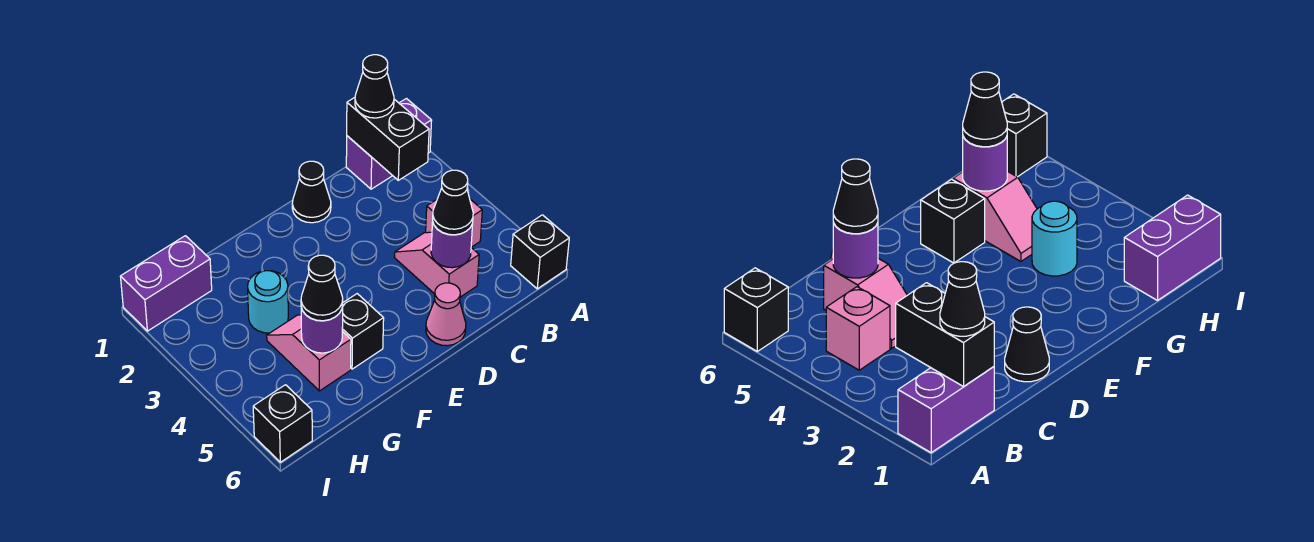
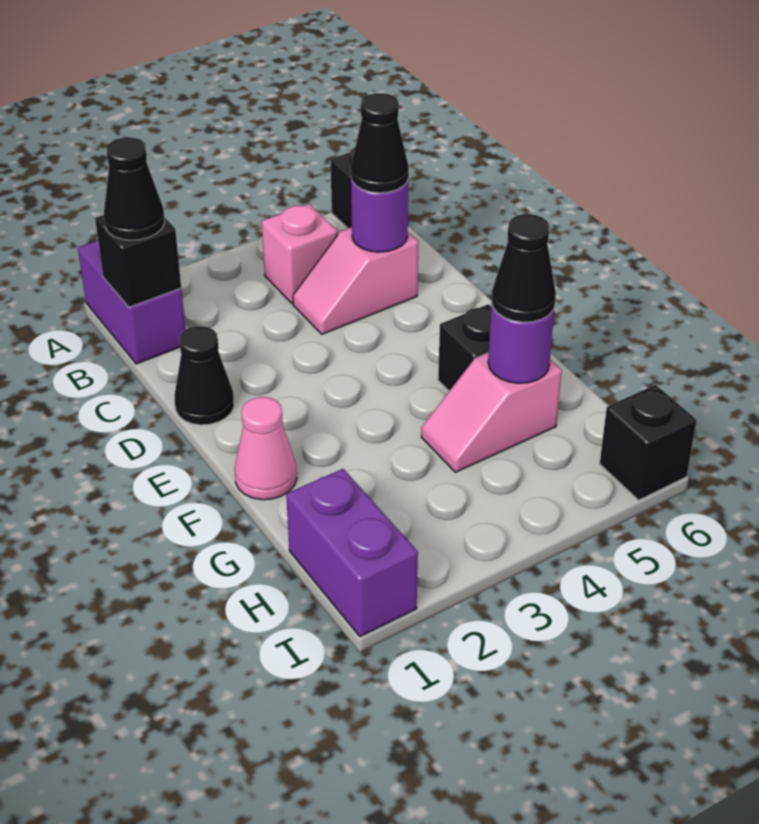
black 1x2 brick [347,98,429,180] -> black 1x1 brick [95,215,181,307]
pink 1x1 cone [426,283,466,346] -> pink 1x1 cone moved to [235,397,297,500]
cyan 1x1 round brick [248,271,288,333] -> none

